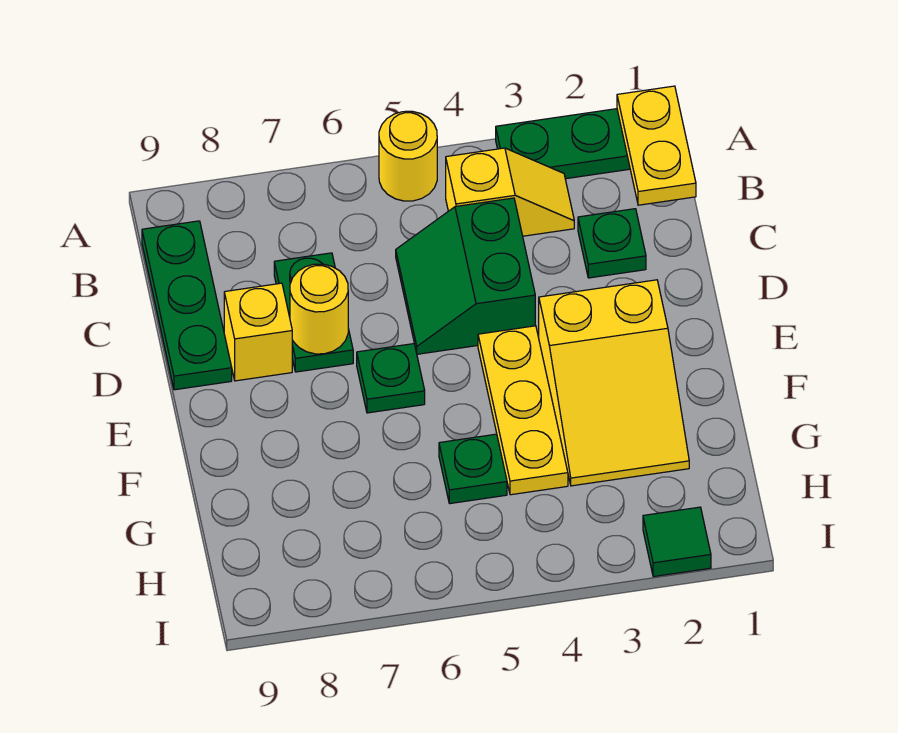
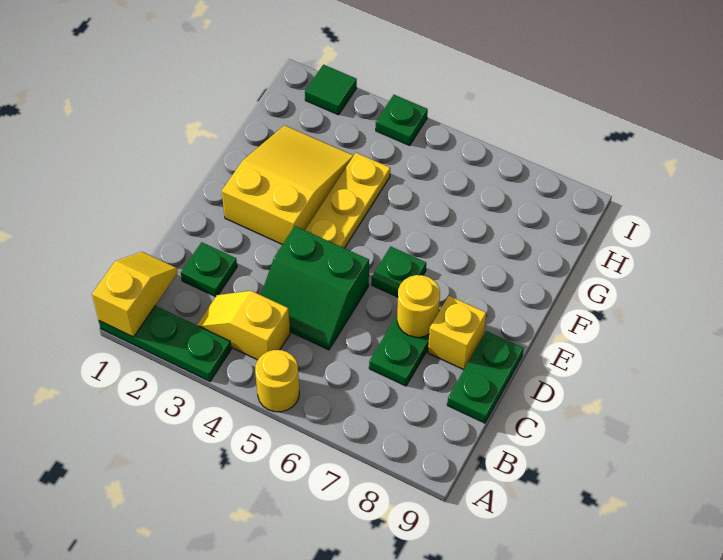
yellow 1x2 plate [617,86,696,205] -> yellow 1x2 slope [92,252,178,337]
green 1x3 plate [142,221,232,390] -> green 1x2 plate [447,331,524,423]
green 2x2 slope [396,198,535,354] -> green 2x2 slope turned to [261,226,369,350]
green 1x1 plate [439,434,507,504] -> green 1x1 plate moved to [376,95,428,145]

